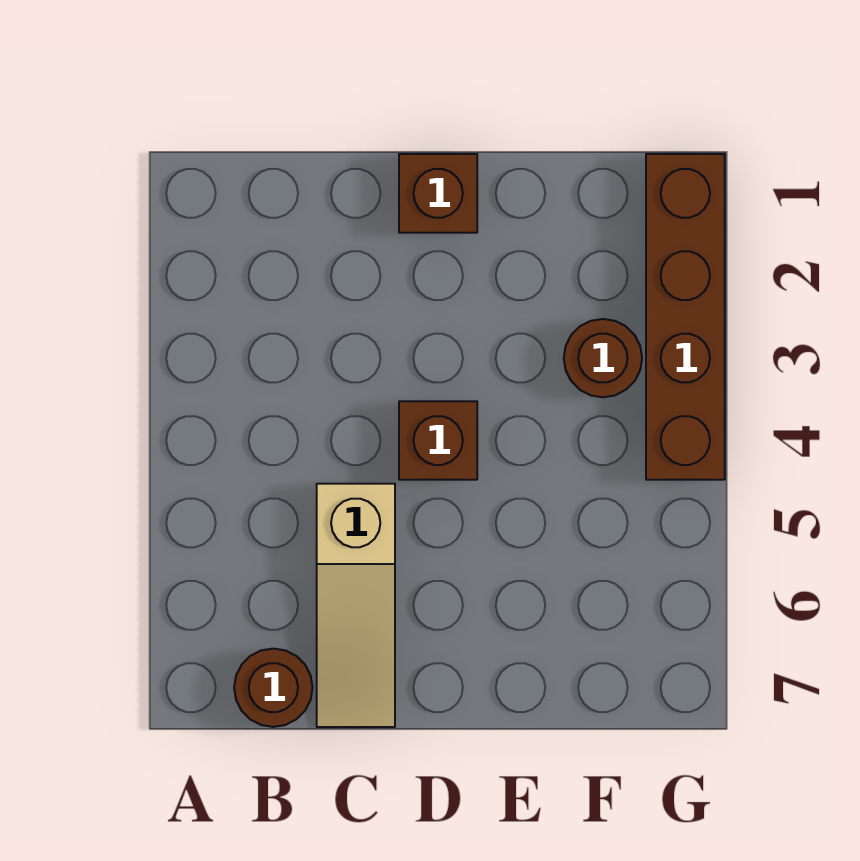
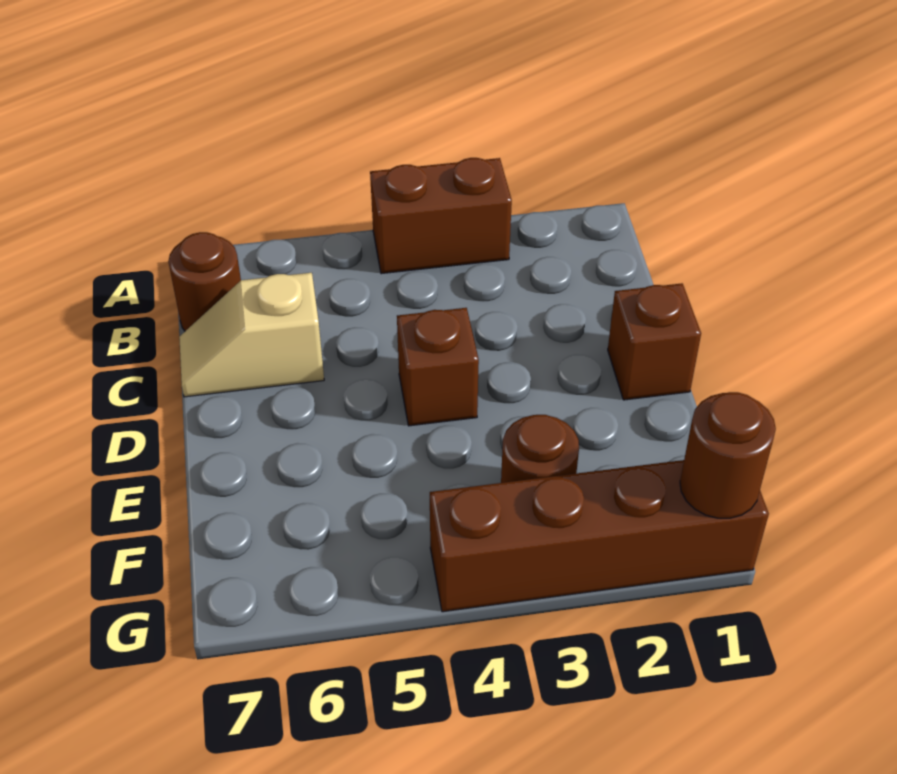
none -> brown 1x2 brick [370,158,512,274]
tan 1x3 slope [317,484,395,727] -> tan 1x2 slope [179,273,324,397]
none -> brown 1x1 round brick [680,392,776,518]

